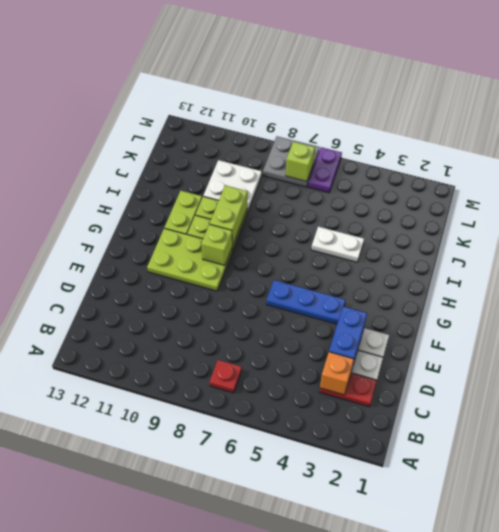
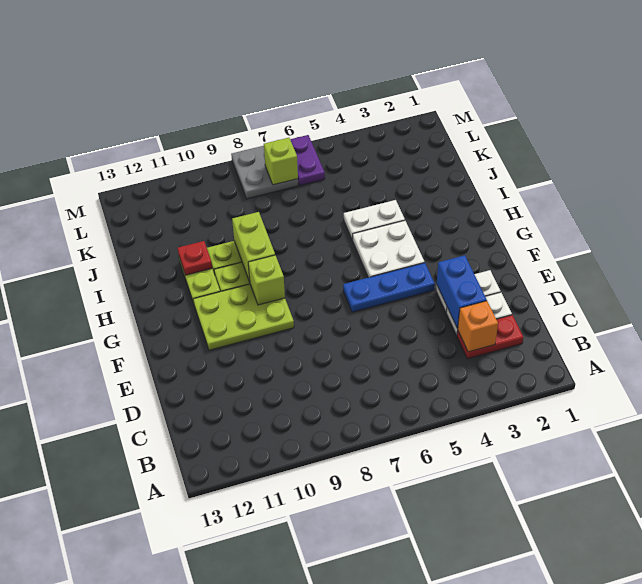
red 1x1 plate [210,360,242,393] -> red 1x1 plate moved to [178,241,212,275]
white 2x2 plate [204,160,262,212] -> white 2x2 plate moved to [353,221,425,278]

